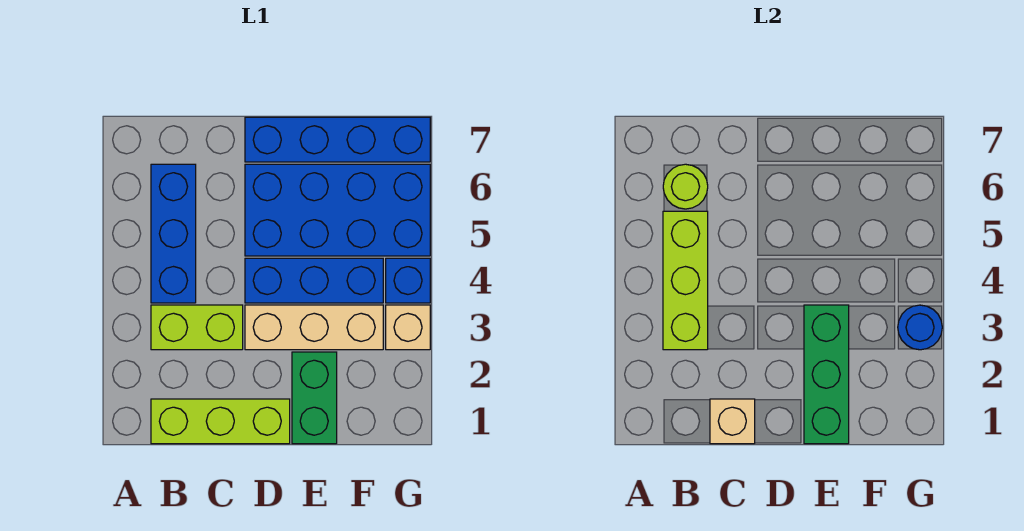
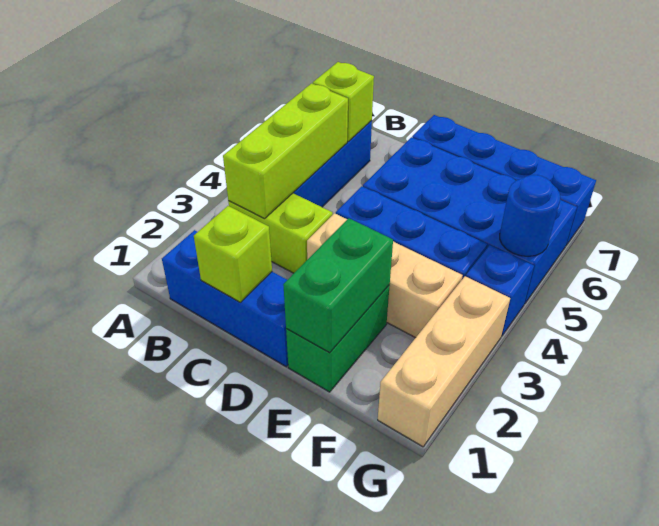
lime 1x3 brick [151,399,290,444] -> blue 1x3 brick [162,230,288,367]
lime 1x1 round brick [663,164,708,209] -> lime 1x1 brick [313,62,374,142]
tan 1x1 brick [710,399,755,444] -> lime 1x1 brick [194,206,272,302]
green 1x3 brick [804,305,849,444] -> green 1x2 brick [283,218,393,353]
tan 1x1 brick [386,305,430,350] -> tan 1x3 brick [378,276,510,447]
blue 1x1 round brick [898,305,942,350] -> blue 1x1 round brick moved to [500,175,560,256]

